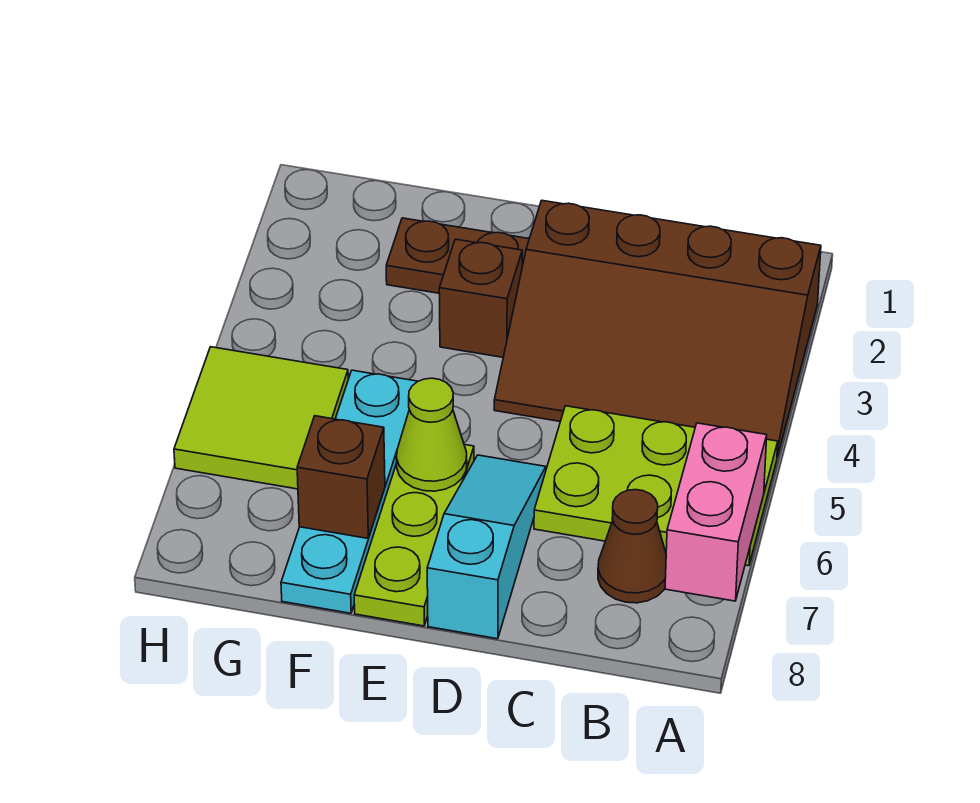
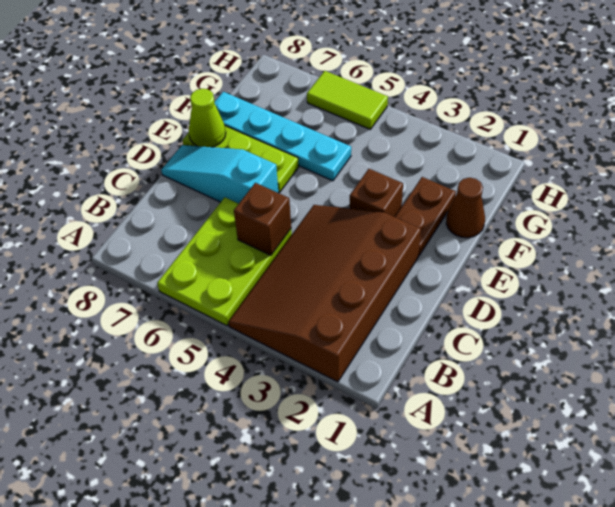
pink 1x2 brick [665,423,767,601] -> none
brown 1x1 cone [598,490,666,603] -> brown 1x1 cone moved to [446,178,485,238]
cyan 1x3 slope [427,455,546,639] -> cyan 1x3 slope turned to [161,145,278,204]
lime 1x1 cone [396,378,467,491] -> lime 1x1 cone moved to [189,89,226,147]
brown 1x1 brick [297,416,385,538] -> brown 1x1 brick moved to [234,183,291,255]
lime 2x2 tile [174,347,348,489] -> lime 1x2 tile [307,71,388,129]

